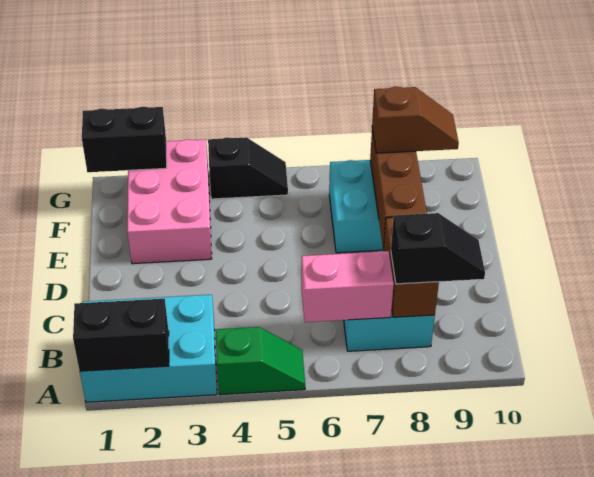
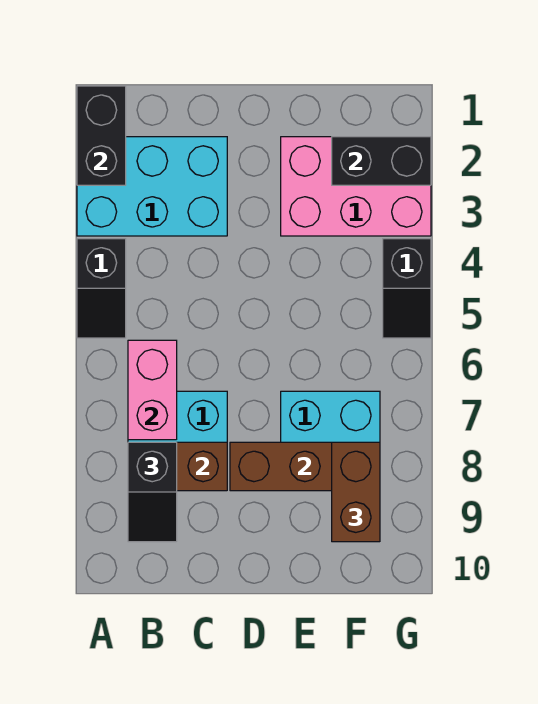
cyan 2x3 brick [80,295,217,402] -> cyan 2x3 brick turned to [77,137,227,236]
green 1x2 slope [216,327,305,395] -> black 1x2 slope [77,239,126,338]
brown 1x2 slope [372,87,459,153] -> brown 1x2 brick [332,442,380,542]
black 1x2 brick [82,107,167,172] -> black 1x2 brick turned to [332,137,431,185]

